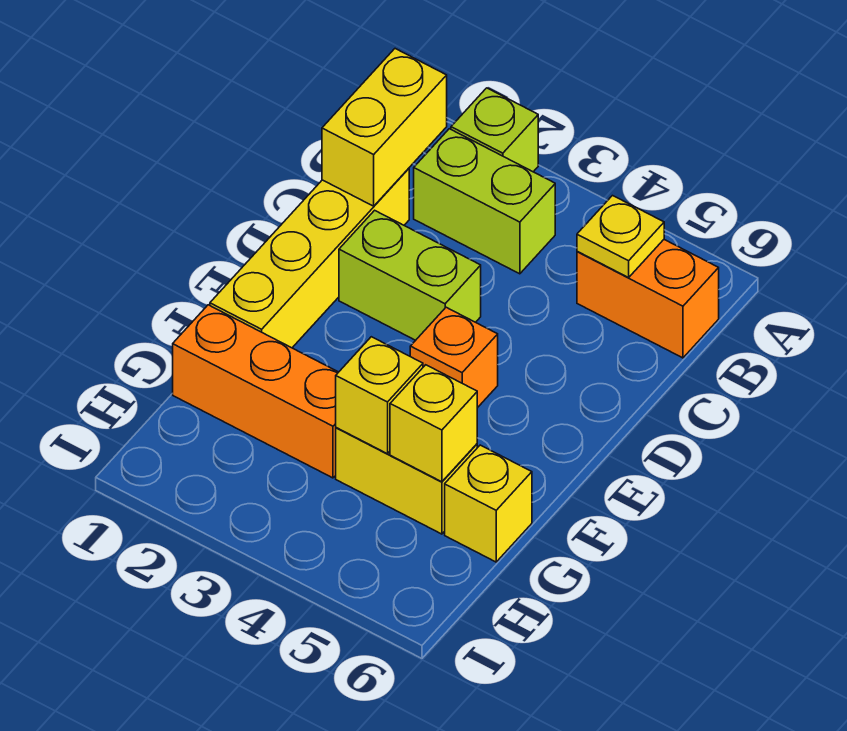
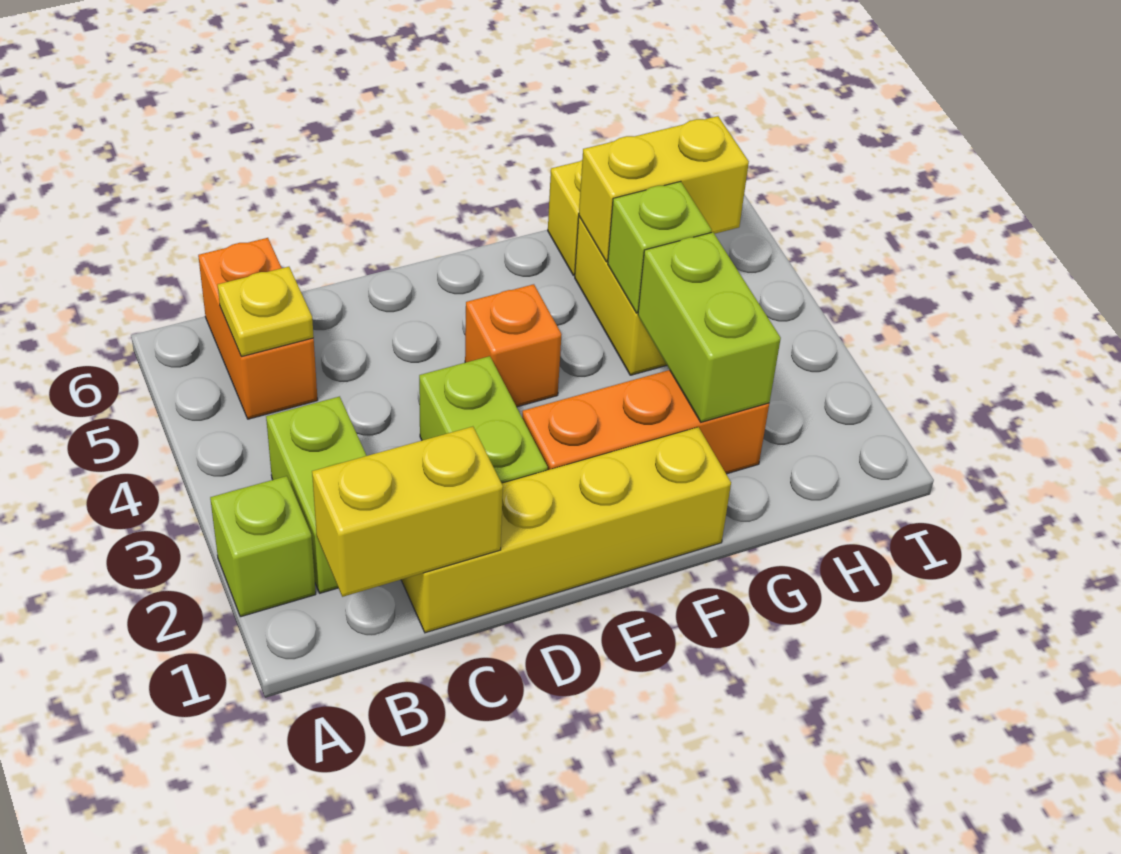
orange 1x3 brick [173,305,338,478] -> orange 1x3 brick turned to [522,370,769,474]
none -> lime 1x2 brick [638,232,781,422]
yellow 1x1 brick [336,337,423,454] -> lime 1x1 brick [608,181,712,313]
yellow 1x1 brick [390,365,477,482] -> yellow 1x2 brick [579,116,749,262]

